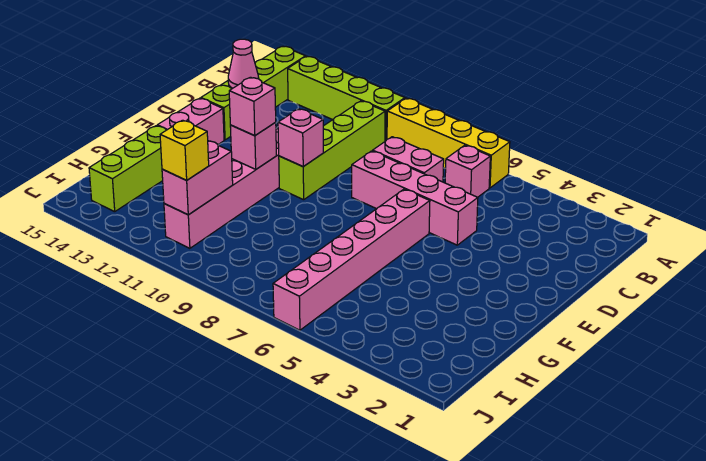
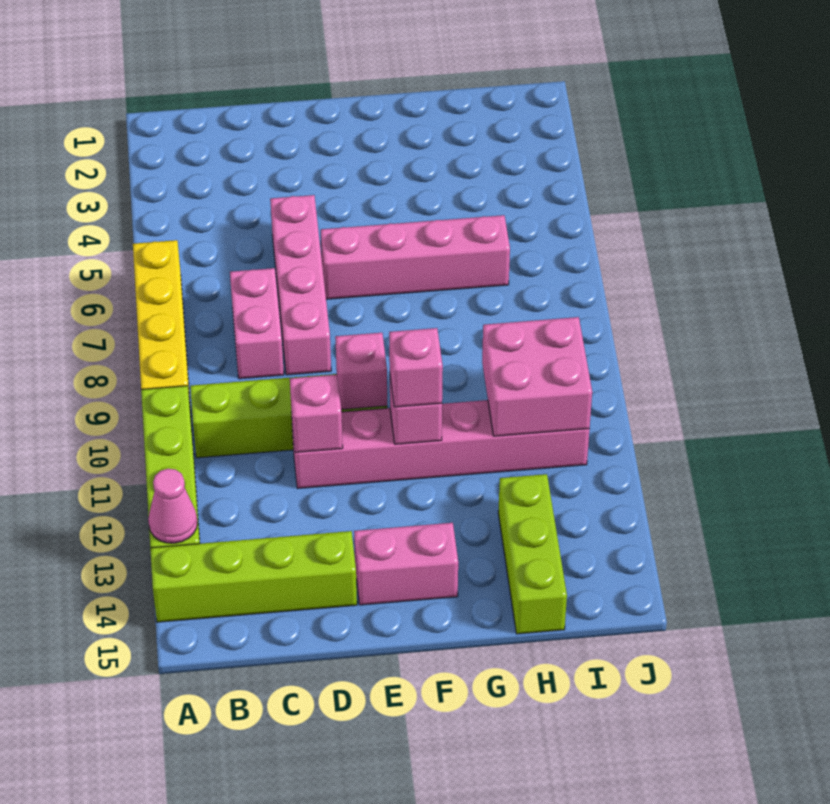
pink 1x1 brick [445,145,490,197] -> pink 1x1 brick moved to [290,375,343,452]
pink 1x1 cone [228,39,259,88] -> pink 1x1 cone moved to [148,469,197,543]
pink 1x6 brick [273,189,430,330] -> pink 1x4 brick [321,215,510,299]
lime 1x3 brick [89,126,166,212] -> lime 1x3 brick turned to [498,474,567,634]
pink 1x2 brick [162,141,233,215] -> pink 2x2 brick [482,317,592,436]
yellow 1x1 brick [160,120,209,180] -> none

